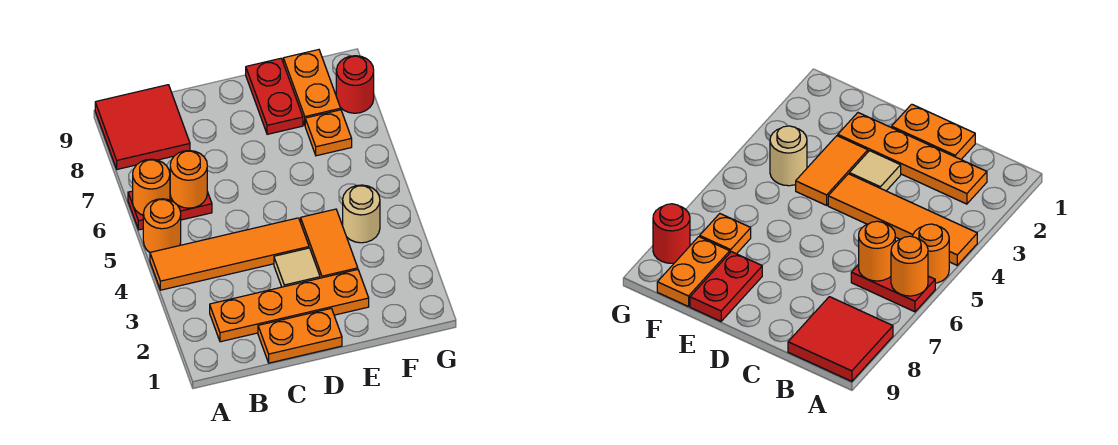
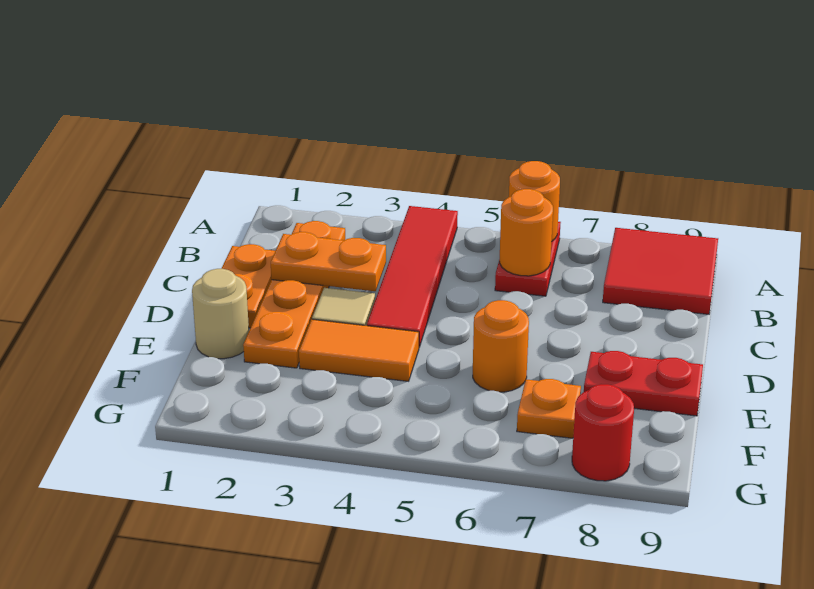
orange 1x4 tile [150,218,309,290] -> red 1x4 tile [367,206,458,347]
orange 1x1 round brick [143,199,181,252] -> orange 1x1 round brick moved to [473,300,529,392]
tan 1x1 round brick [343,185,380,243] -> tan 1x1 round brick moved to [192,269,249,359]
orange 1x2 plate [283,50,341,125] -> orange 1x2 plate moved to [271,232,386,291]

